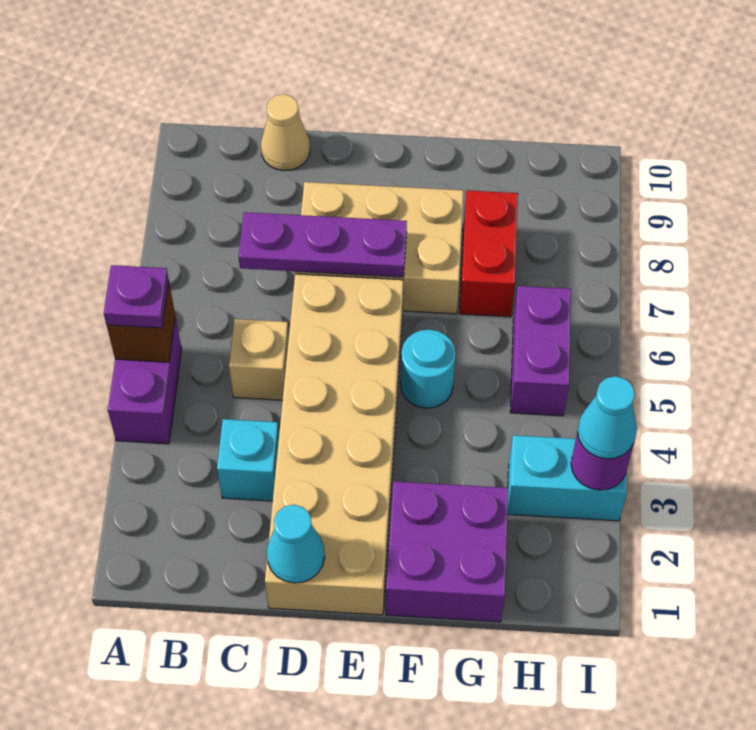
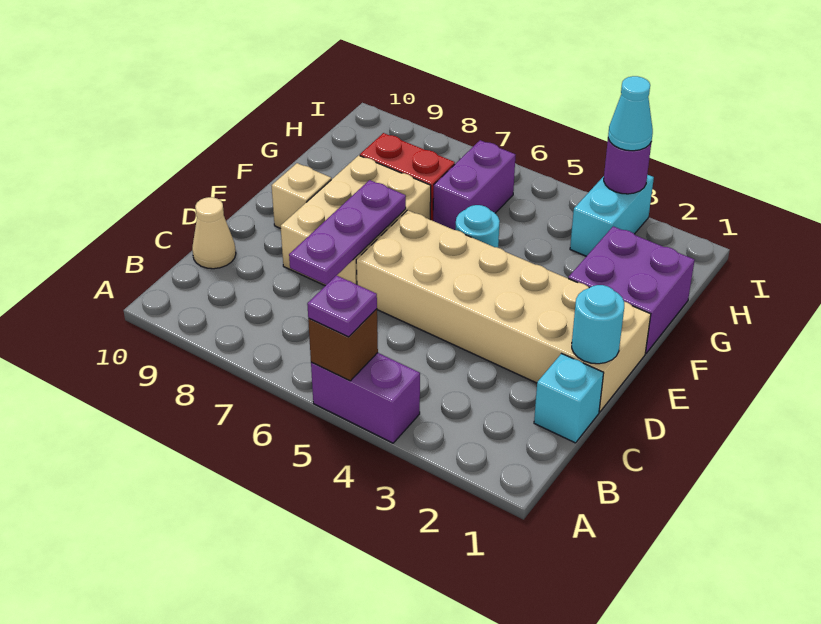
cyan 1x1 brick [217,419,279,501] -> cyan 1x1 brick moved to [534,354,604,443]
tan 1x1 brick [229,319,289,400] -> tan 1x1 brick moved to [271,163,331,229]
cyan 1x1 cone [267,505,325,583] -> cyan 1x1 round brick [572,285,624,364]
purple 1x2 brick [510,286,571,416] -> purple 1x2 brick turned to [433,140,515,230]

